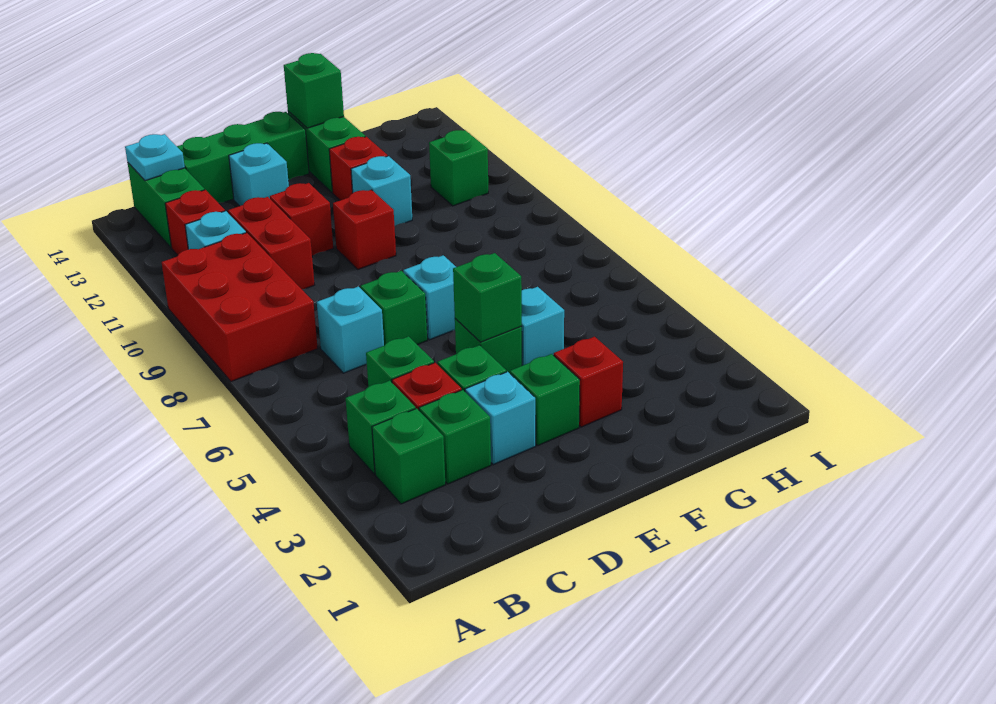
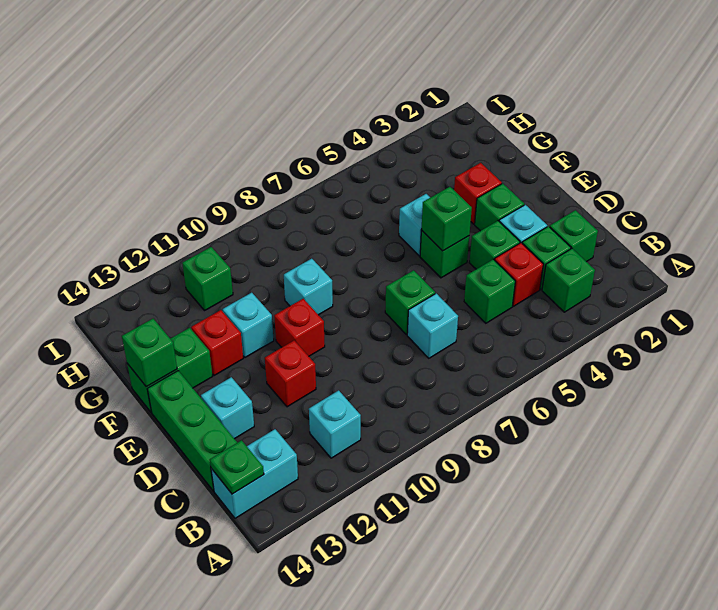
red 2x3 brick [162,233,318,381] -> none
green 1x1 brick [346,381,416,474] -> green 1x1 brick moved to [550,210,598,262]
red 1x1 brick [165,190,225,255] -> none
green 1x2 brick [127,162,205,247] -> cyan 1x2 brick [211,429,298,518]
cyan 1x1 plate [125,134,185,181] -> green 1x1 plate [210,440,264,494]
red 1x2 brick [228,197,314,289] -> none
cyan 1x1 brick [403,255,456,340] -> cyan 1x1 brick moved to [284,259,333,315]

